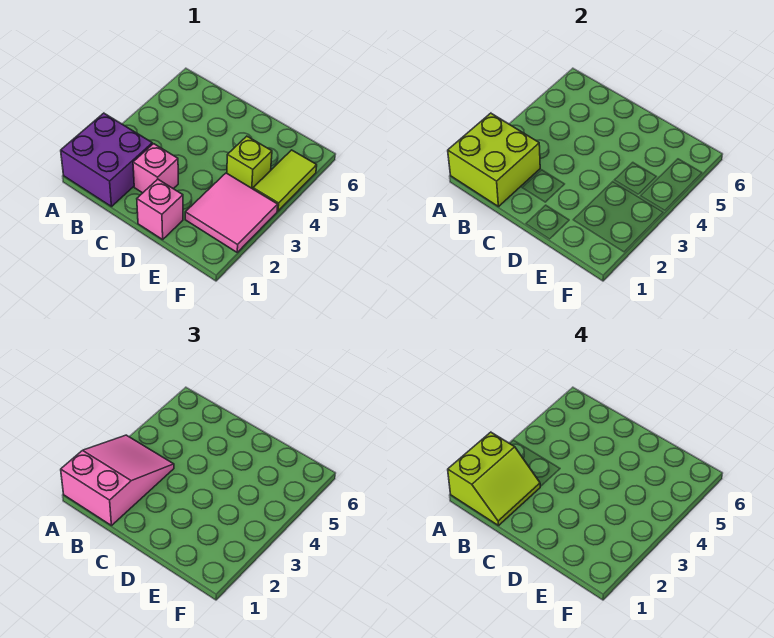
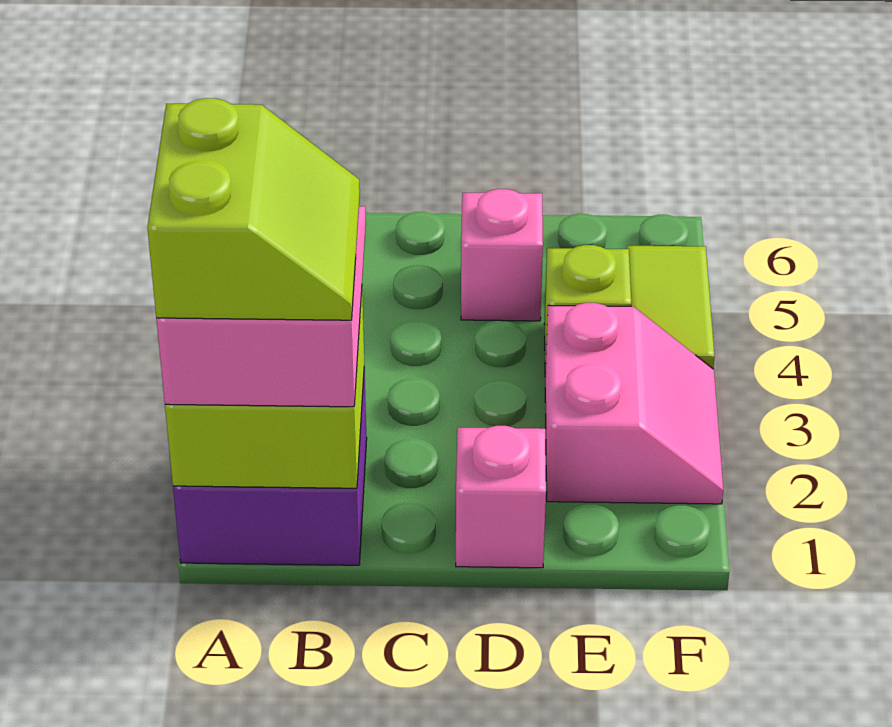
pink 1x1 brick [133,144,178,193] -> pink 1x1 brick moved to [461,189,543,321]
pink 2x2 tile [185,173,278,252] -> pink 2x2 slope [545,303,723,504]

